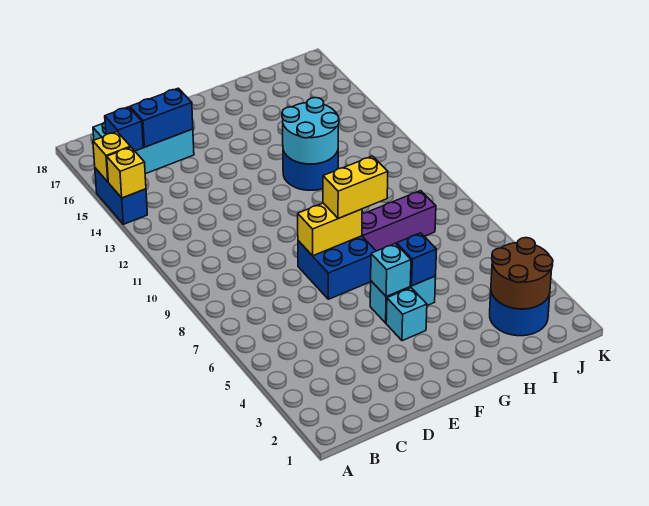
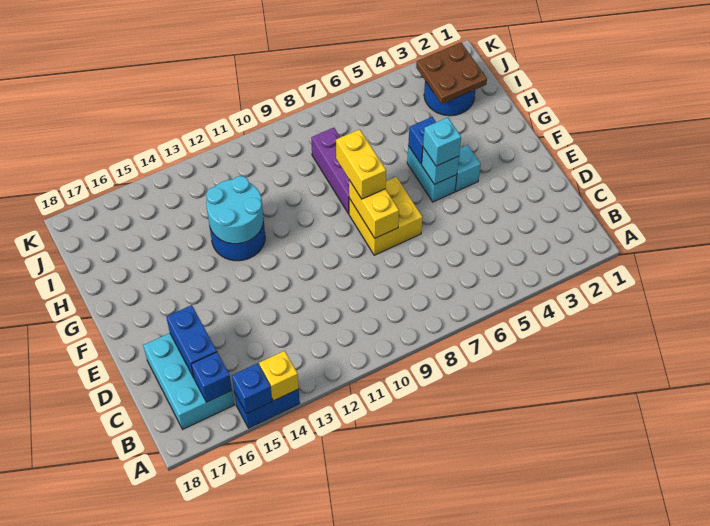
yellow 1x1 brick [93,132,130,182] -> blue 1x1 brick [232,363,272,414]
blue 2x2 brick [298,236,376,299] -> yellow 2x2 brick [349,177,423,255]
none -> cyan 1x1 brick [423,117,461,166]
brown 2x2 round brick [491,238,553,309] -> brown 2x2 plate [416,43,487,104]

